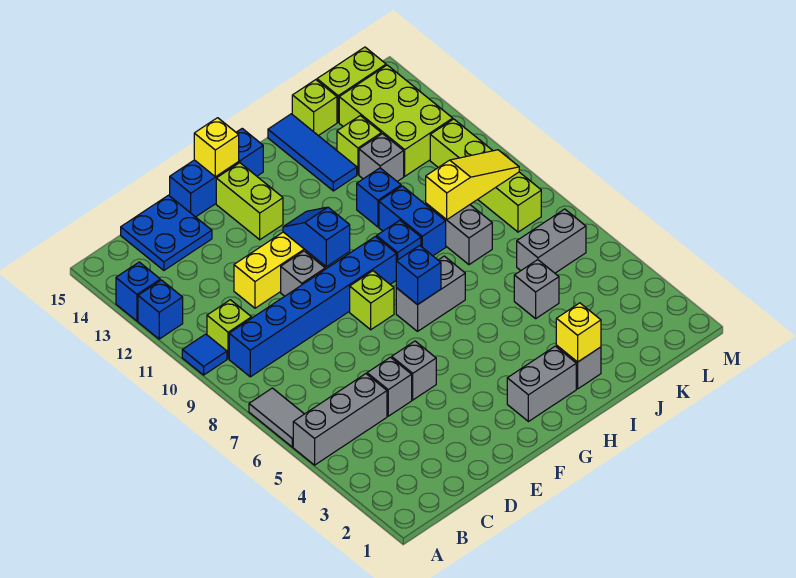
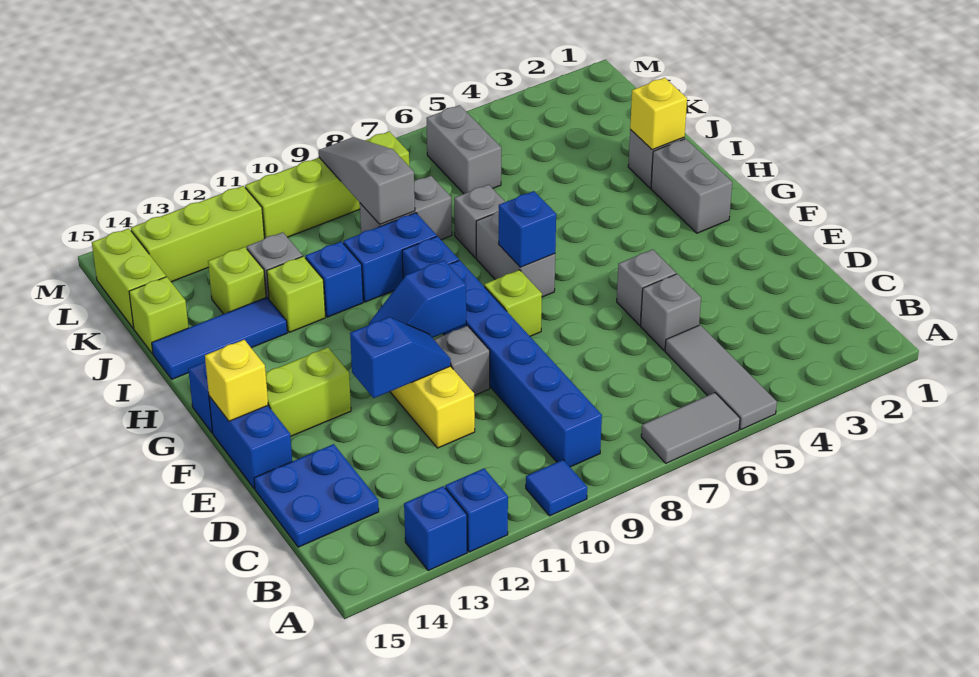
grey 1x3 brick [293,374,387,465] -> grey 1x3 tile [665,325,777,430]
lime 1x1 brick [207,300,252,359] -> lime 1x1 brick moved to [267,256,326,332]
none -> blue 1x2 slope [350,317,451,398]
grey 1x1 brick [514,260,559,319] -> grey 1x1 brick moved to [454,185,505,258]
yellow 1x3 slope [426,150,519,220] -> grey 1x3 slope [319,137,415,224]
lime 2x3 brick [339,65,453,176] -> lime 1x3 brick [131,186,264,282]

